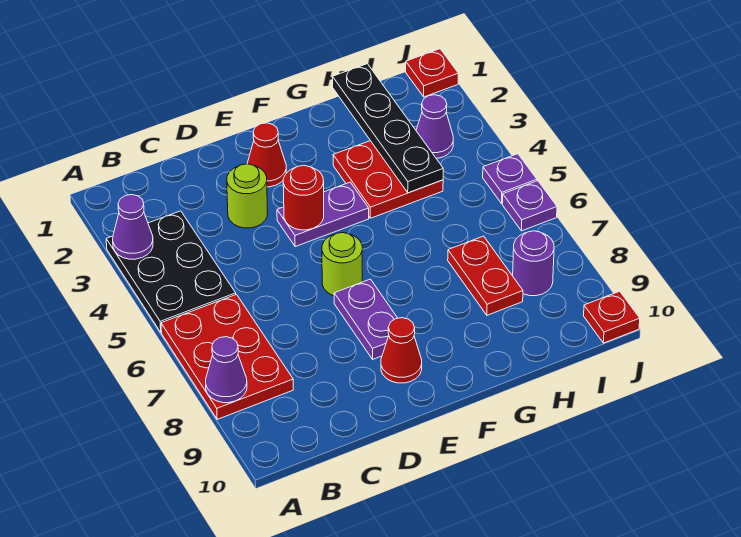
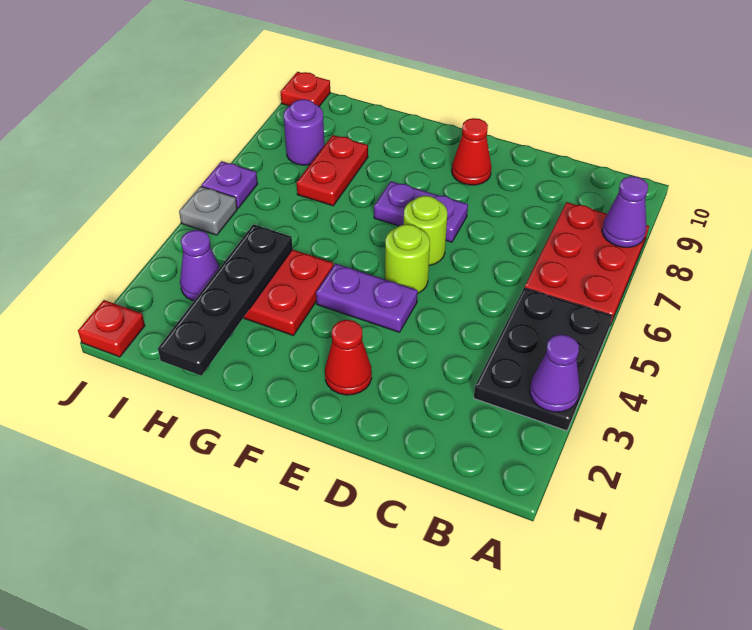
lime 1x1 round brick [227,164,268,228] -> lime 1x1 round brick moved to [385,224,430,293]
red 1x1 round brick [283,165,324,230] -> none
purple 1x2 plate [334,279,397,359] -> purple 1x2 plate turned to [374,181,468,242]
purple 1x1 plate [483,154,537,204] -> grey 1x1 plate [179,186,237,235]

